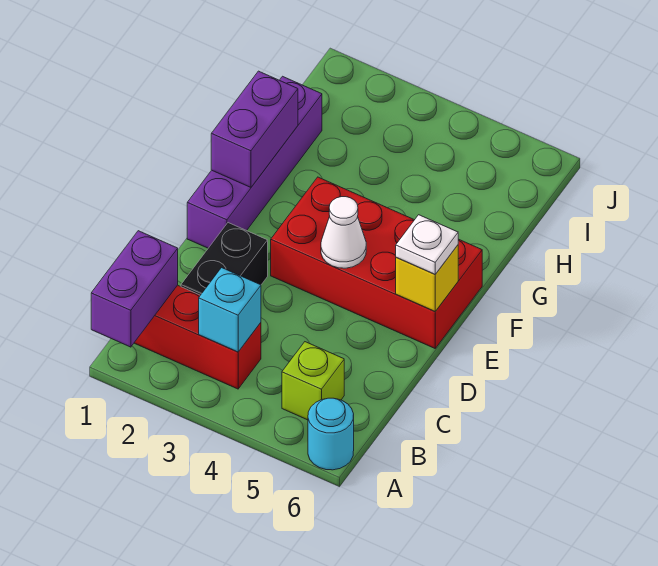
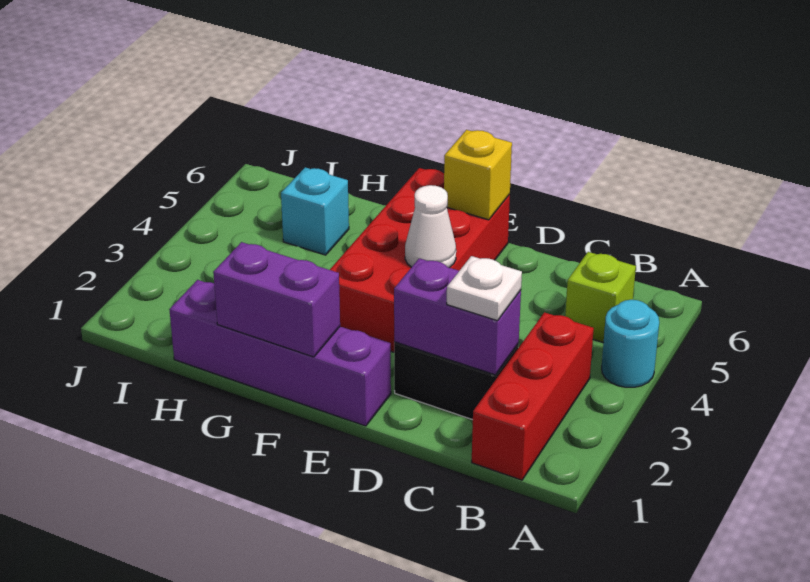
purple 1x2 brick [91,231,178,347] -> purple 1x2 brick moved to [394,258,521,375]
cyan 1x1 round brick [308,398,354,470] -> cyan 1x1 round brick moved to [602,300,659,387]
cyan 1x1 brick [199,268,261,352] -> cyan 1x1 brick moved to [281,167,349,255]
white 1x1 plate [396,215,458,274] -> white 1x1 plate moved to [447,256,522,321]

